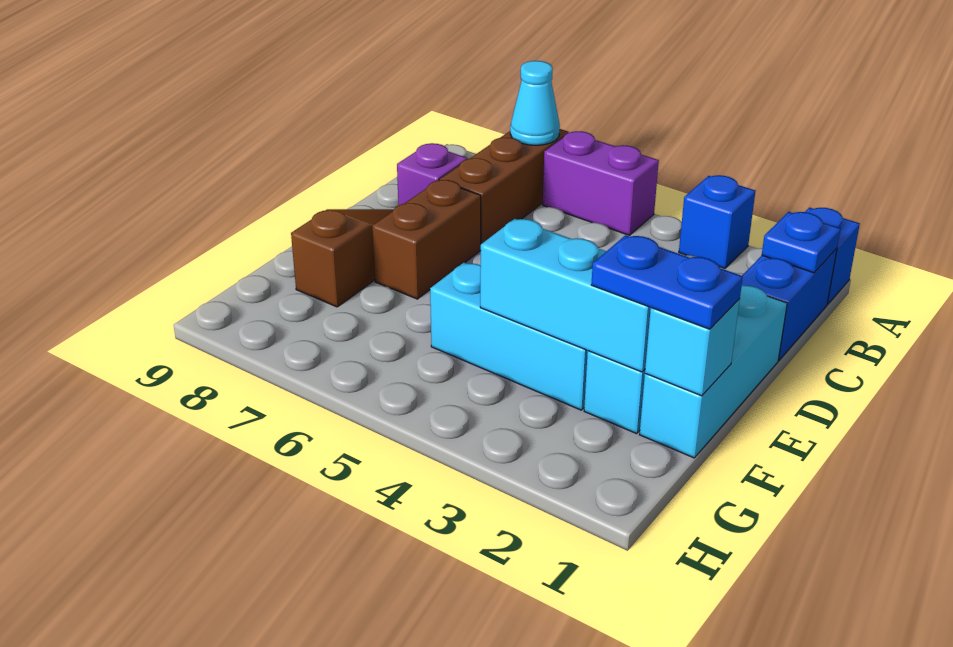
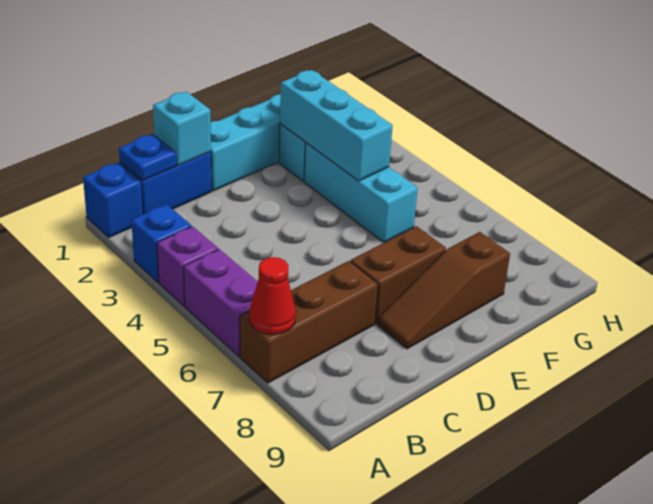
cyan 1x1 cone [510,61,560,145] -> red 1x1 cone [249,257,296,335]
purple 1x1 brick [397,143,468,205] -> purple 1x1 brick moved to [157,226,218,306]
cyan 1x1 brick [645,299,740,396] -> cyan 1x1 brick moved to [153,92,211,166]
blue 1x2 plate [591,235,743,329] -> none

